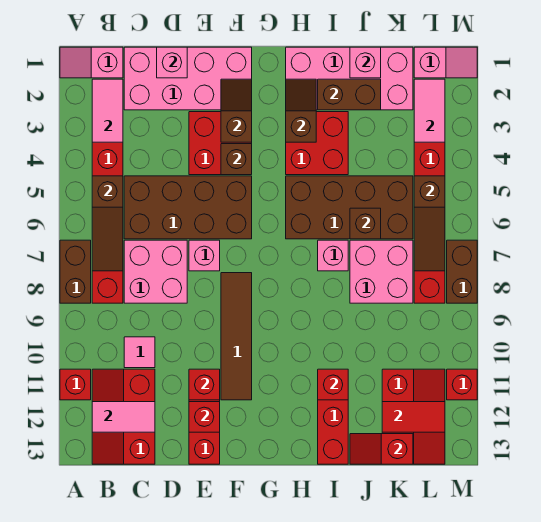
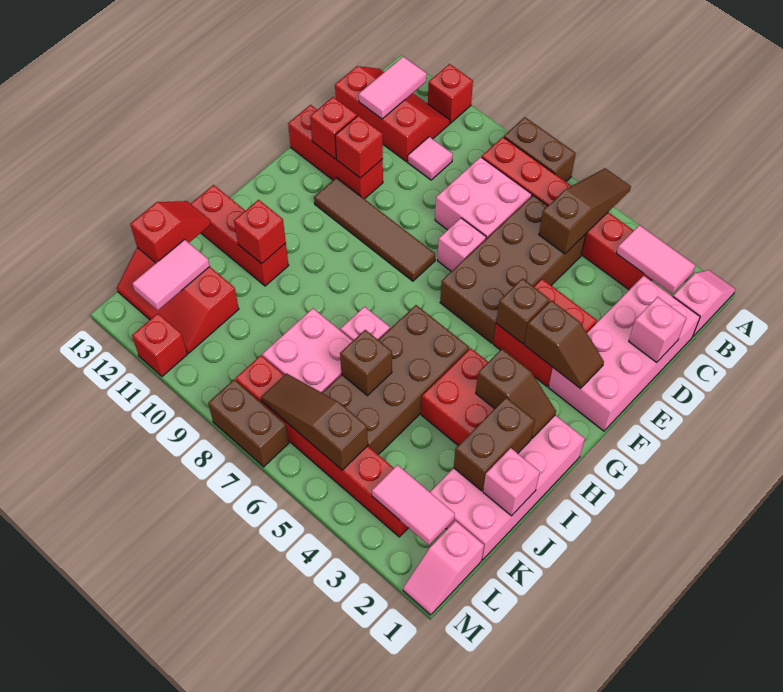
brown 1x3 slope [92,176,123,271] -> brown 1x3 slope turned to [539,168,631,254]
red 1x2 tile [382,402,445,432] -> pink 1x2 tile [132,240,210,310]

